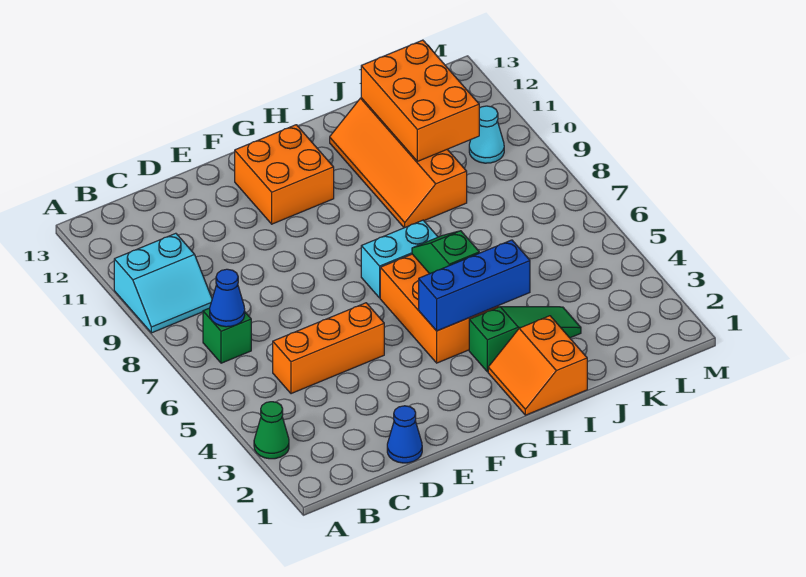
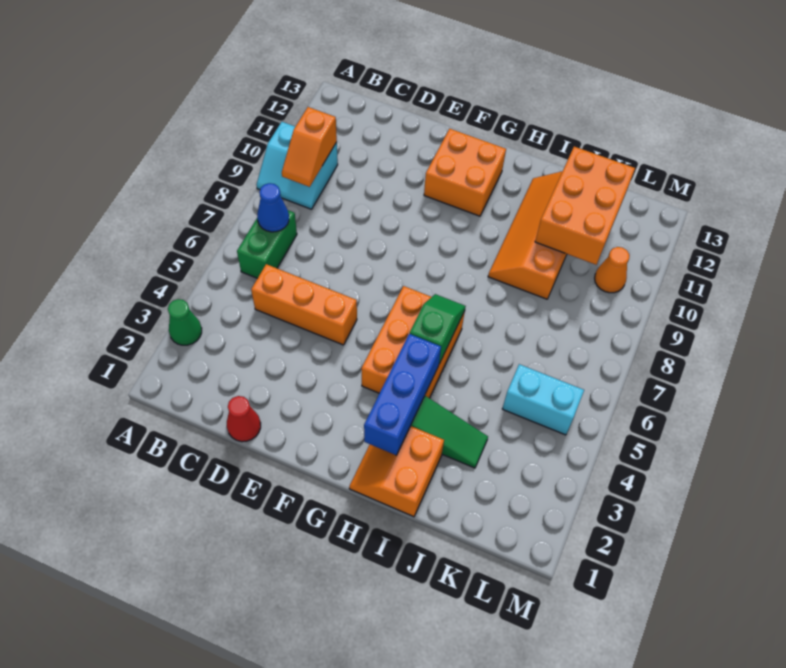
green 1x1 brick [203,308,251,363] -> green 1x2 brick [237,210,297,278]
none -> orange 1x2 slope [282,107,337,187]
blue 1x1 cone [387,406,422,463] -> red 1x1 cone [227,396,261,442]
blue 1x3 brick [419,240,530,331] -> blue 1x3 brick turned to [364,334,441,455]
cyan 1x2 brick [361,220,438,298] -> cyan 1x2 brick moved to [502,364,584,435]
cyan 1x1 cone [469,106,504,163] -> orange 1x1 cone [595,247,629,293]

